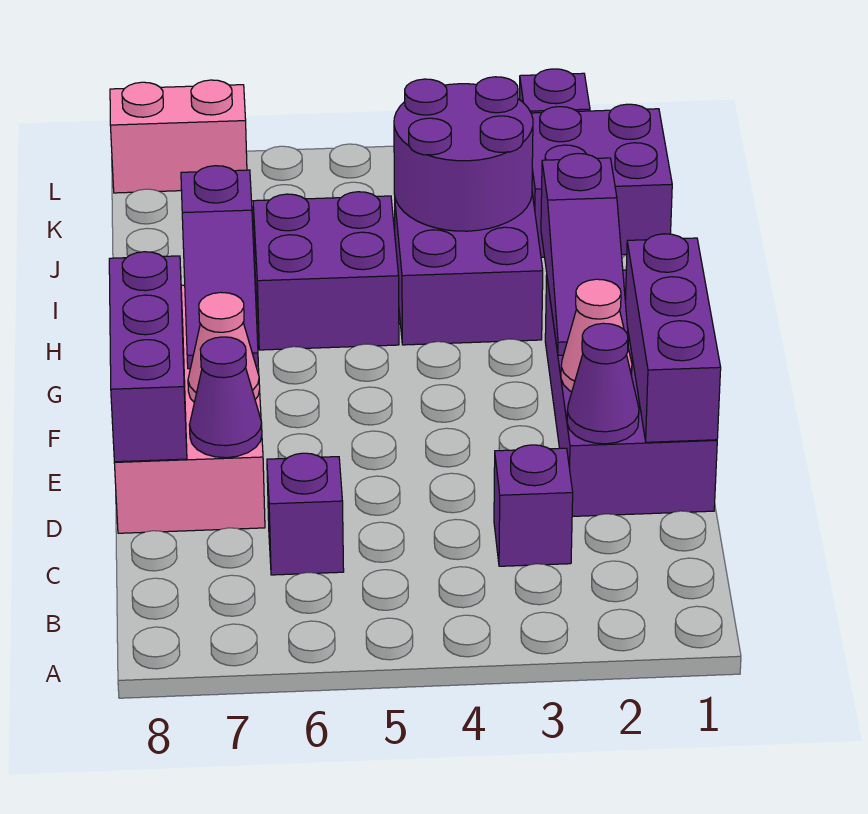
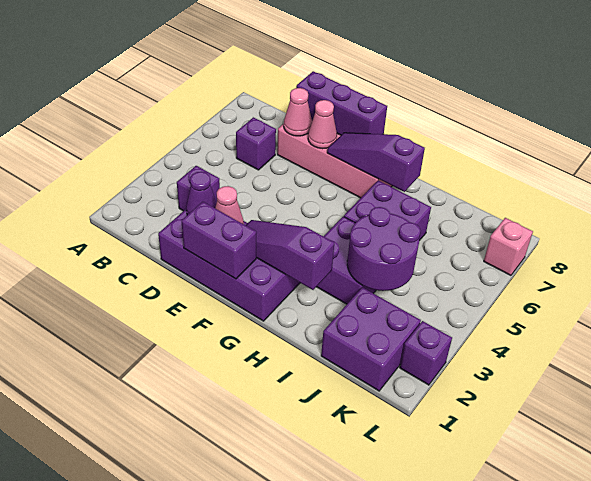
purple 1x3 brick [625,234,721,442] -> purple 1x2 brick [182,202,256,279]
purple 1x1 cone [189,337,262,458] -> pink 1x1 cone [284,88,312,136]
pink 1x2 brick [110,80,247,193] -> pink 1x1 brick [484,218,533,275]

